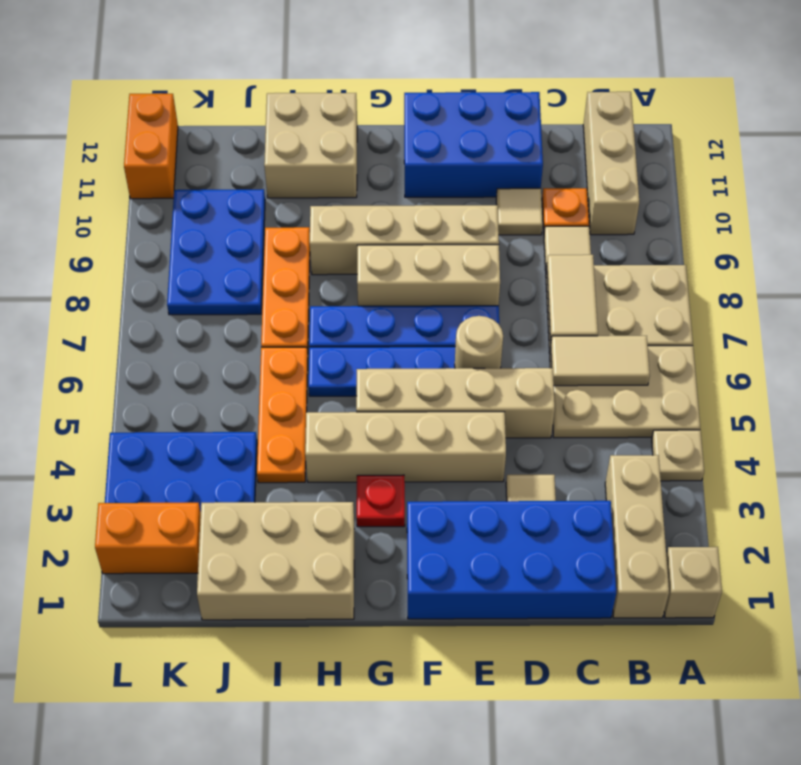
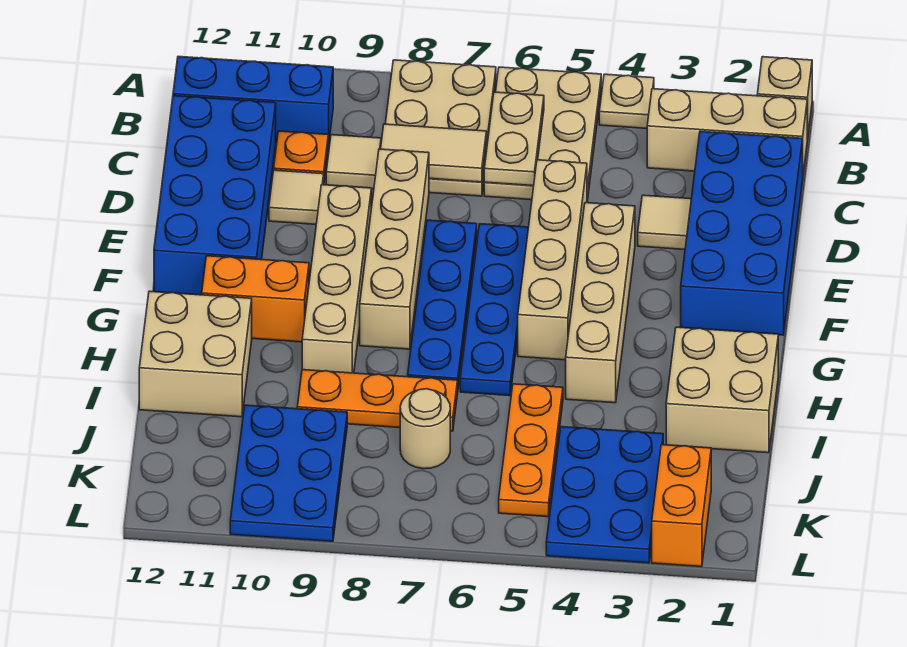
tan 1x2 tile [551,336,650,386] -> tan 1x2 plate [484,92,544,186]
tan 1x3 brick [583,92,639,235] -> blue 1x3 brick [173,57,333,146]
blue 2x3 brick [404,92,543,197] -> blue 2x4 brick [154,96,276,295]
tan 1x1 round brick [455,316,503,368] -> tan 1x1 round brick moved to [400,389,450,469]
tan 1x3 brick [357,245,500,306] -> tan 1x4 brick [360,149,429,349]
red 1x1 plate [357,475,405,527] -> none
tan 2x3 brick [197,502,354,620] -> tan 2x2 brick [666,327,778,453]
orange 1x3 plate [257,347,308,483] -> orange 1x3 plate turned to [499,384,563,517]
blue 2x3 plate [167,189,265,315] -> blue 2x3 plate turned to [230,405,347,541]
orange 1x2 brick [124,94,178,199] -> orange 1x2 brick moved to [202,256,309,342]

